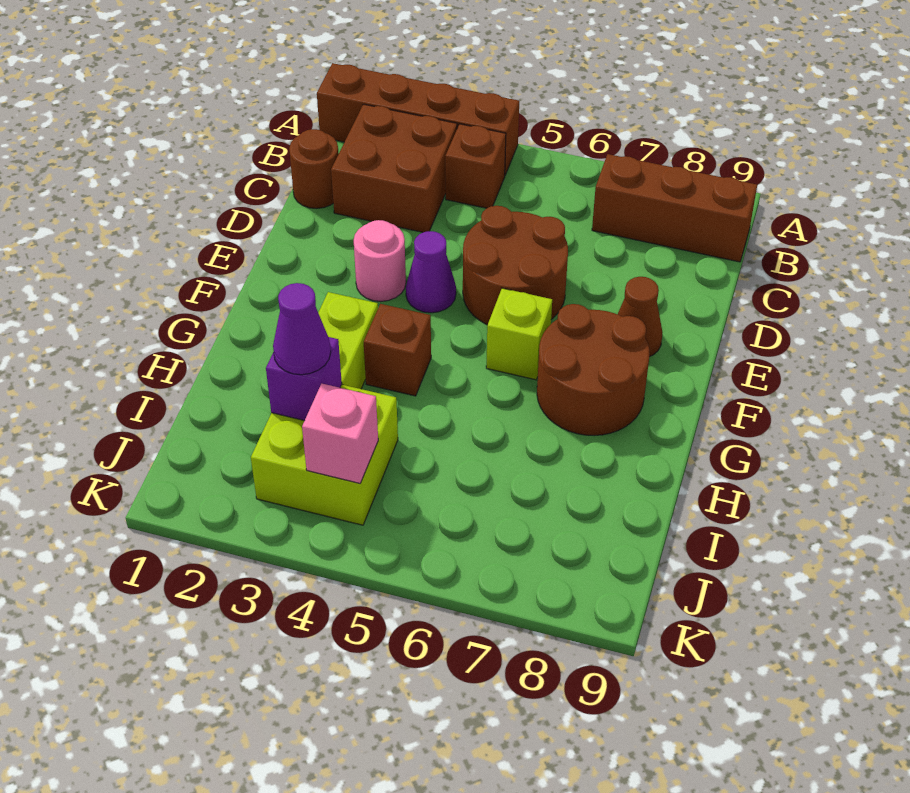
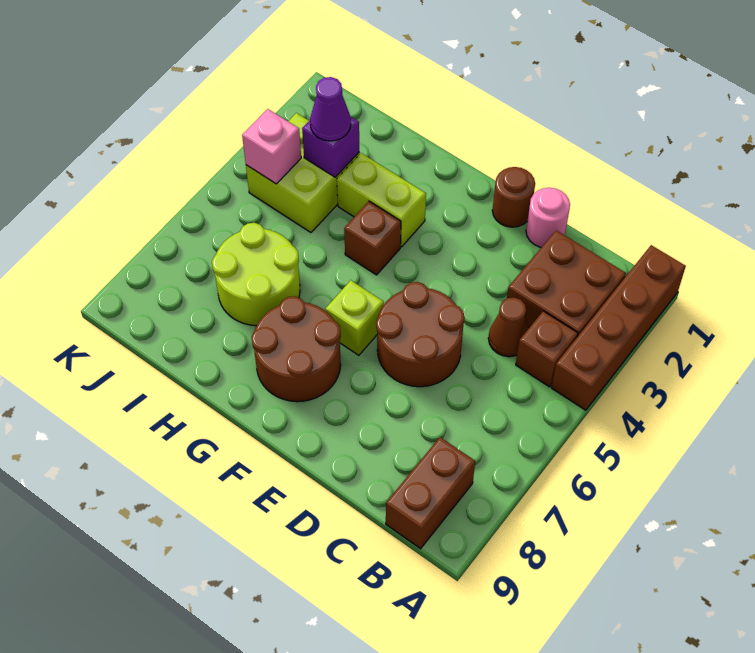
brown 1x3 brick [592,154,757,262] -> brown 1x2 brick [386,437,475,549]
brown 1x1 round brick [289,129,339,209] -> brown 1x1 round brick moved to [492,167,535,227]
pink 1x1 round brick [354,220,406,301] -> pink 1x1 round brick moved to [526,188,570,247]
purple 1x1 cone [406,231,456,313] -> none
brown 1x1 cone [618,277,663,357] -> brown 1x1 cone moved to [488,297,528,357]
none -> lime 2x2 round brick [212,223,300,326]

